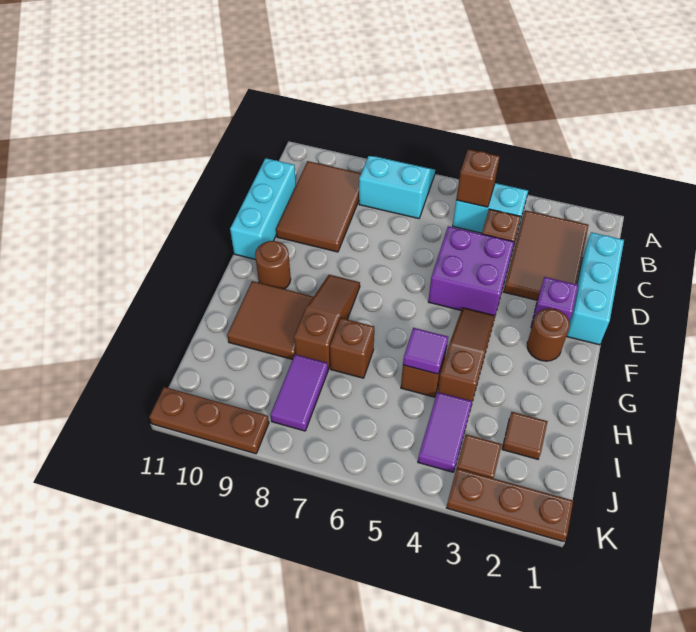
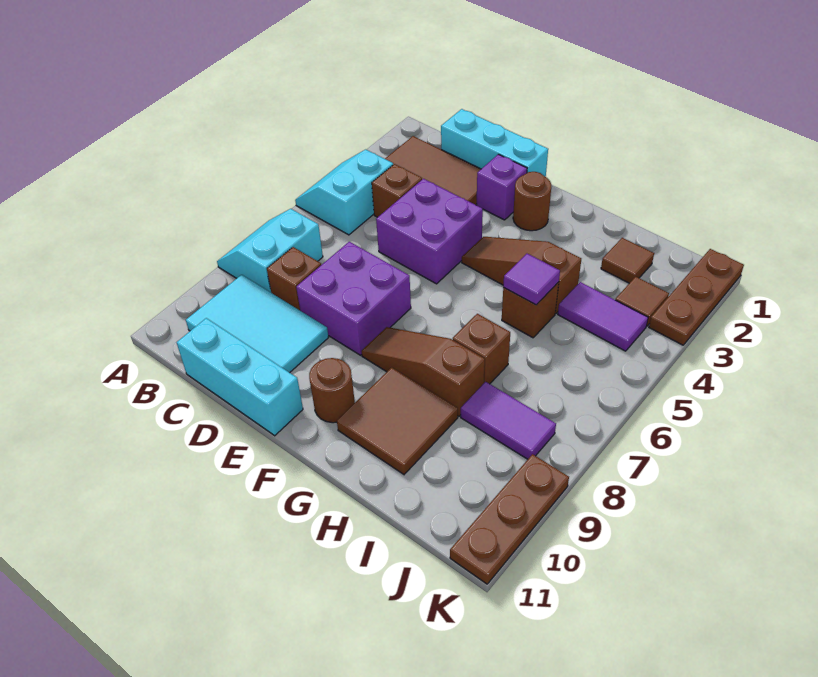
brown 1x1 brick [456,149,500,207] -> brown 1x1 brick moved to [267,247,321,310]
brown 2x3 tile [276,161,361,252] -> cyan 2x3 tile [186,275,329,373]
none -> purple 2x2 brick [296,242,411,355]

